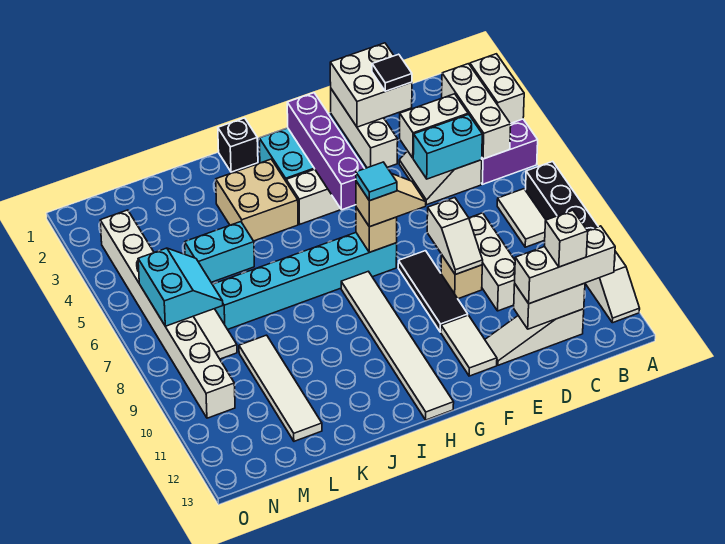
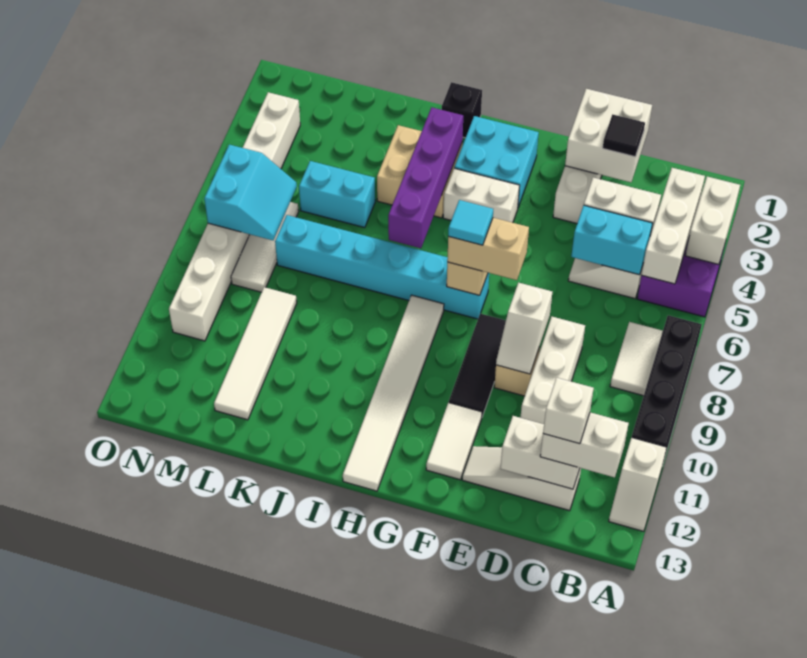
white 1x3 brick [515,226,615,304] -> white 1x2 brick [540,412,629,477]
tan 1x2 slope [356,174,426,227] -> tan 1x2 brick [447,218,529,280]
purple 1x4 brick [287,93,365,210] -> purple 1x4 brick moved to [388,107,463,248]

